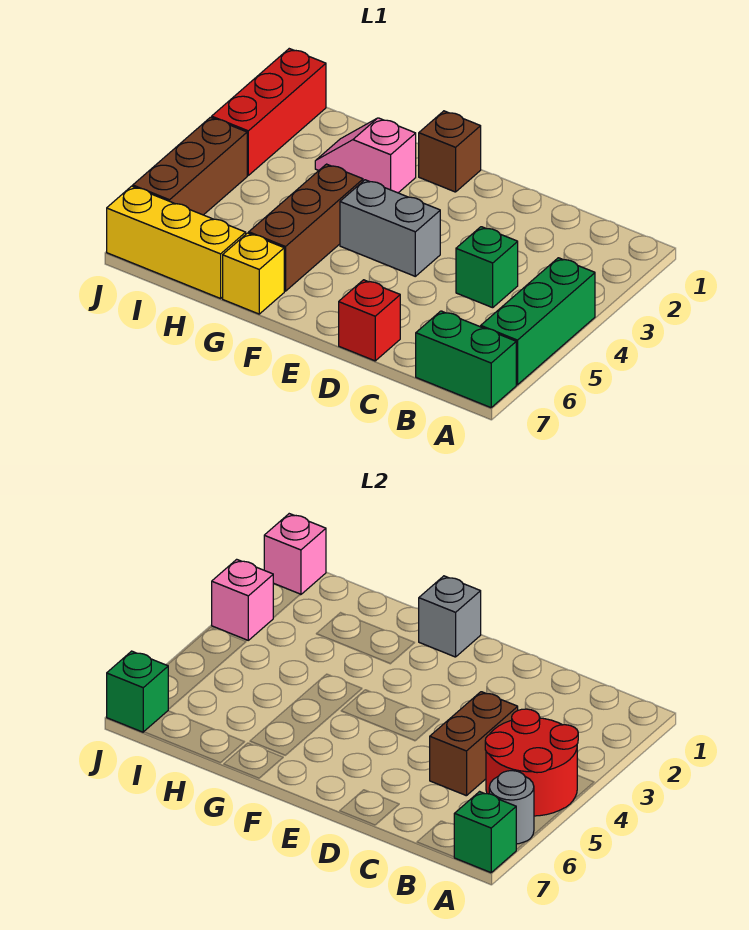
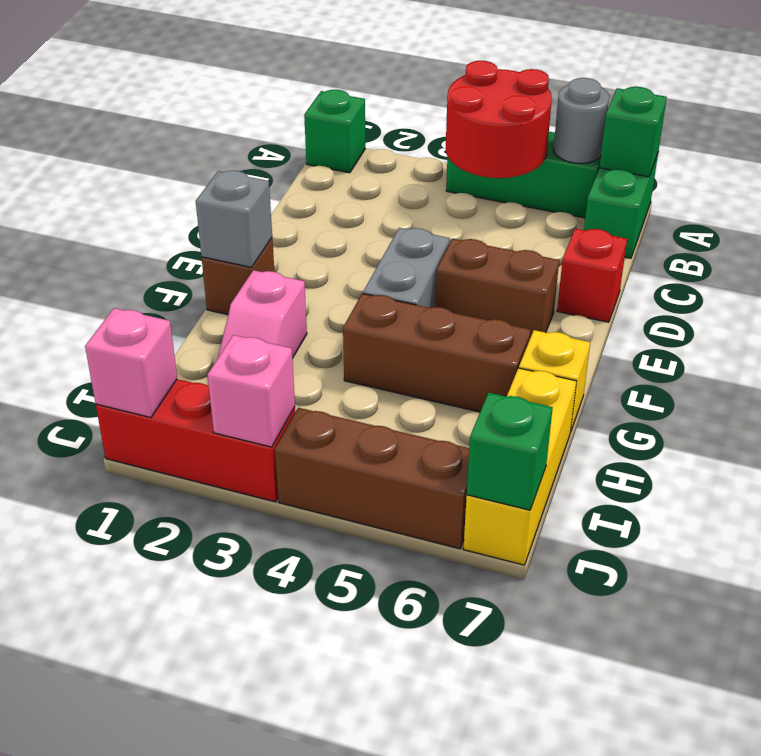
green 1x1 brick [456,227,518,308] -> green 1x1 brick moved to [304,90,365,173]
brown 1x2 brick [430,692,518,796] -> brown 1x2 brick moved to [435,239,559,338]

